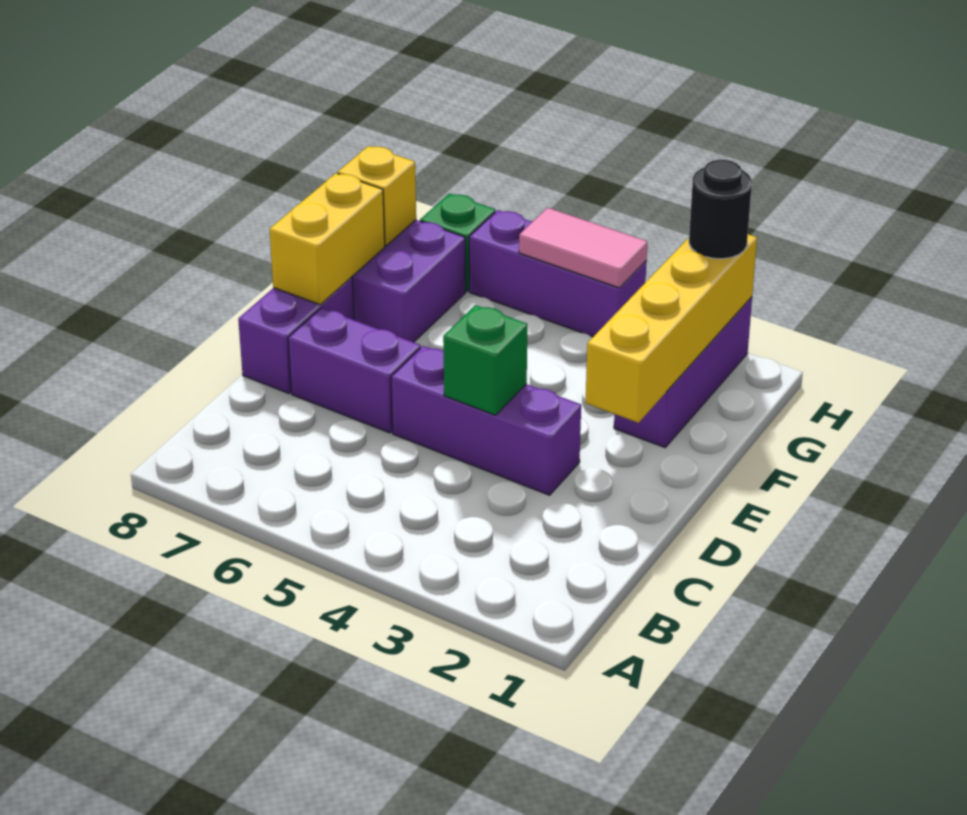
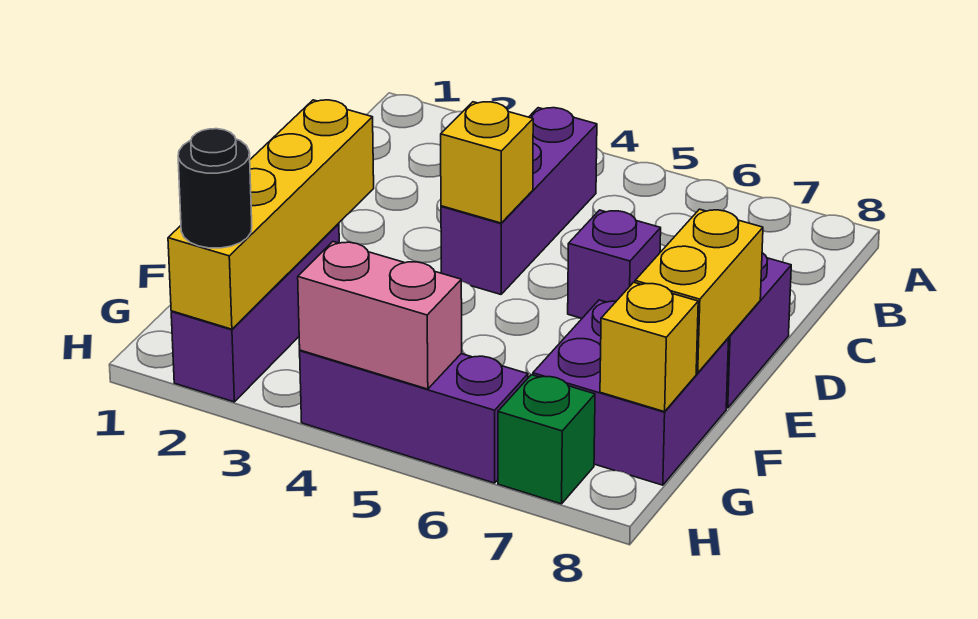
purple 1x3 brick [391,346,581,495] -> purple 1x3 brick turned to [441,108,597,294]
green 1x1 brick [443,305,527,415] -> yellow 1x1 brick [441,102,533,223]
purple 1x2 brick [288,308,421,433] -> purple 1x1 brick [568,210,661,318]
pink 1x2 tile [519,208,647,288] -> pink 1x2 brick [298,242,462,389]

